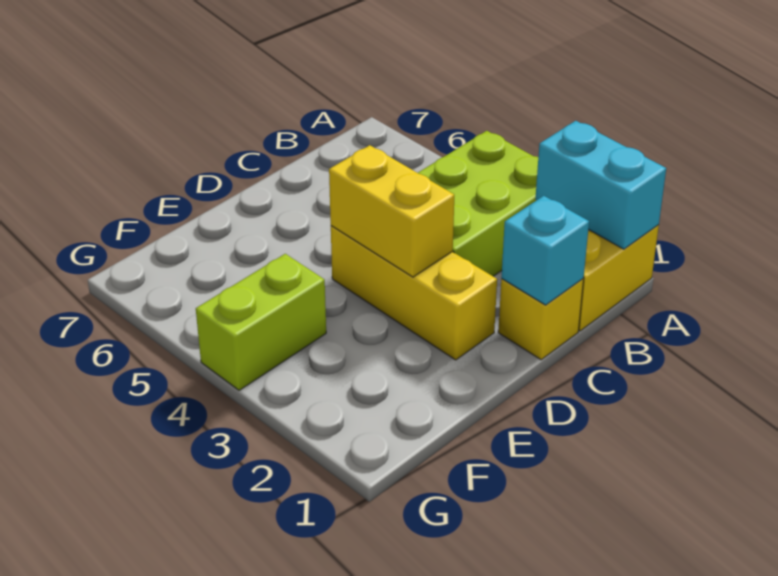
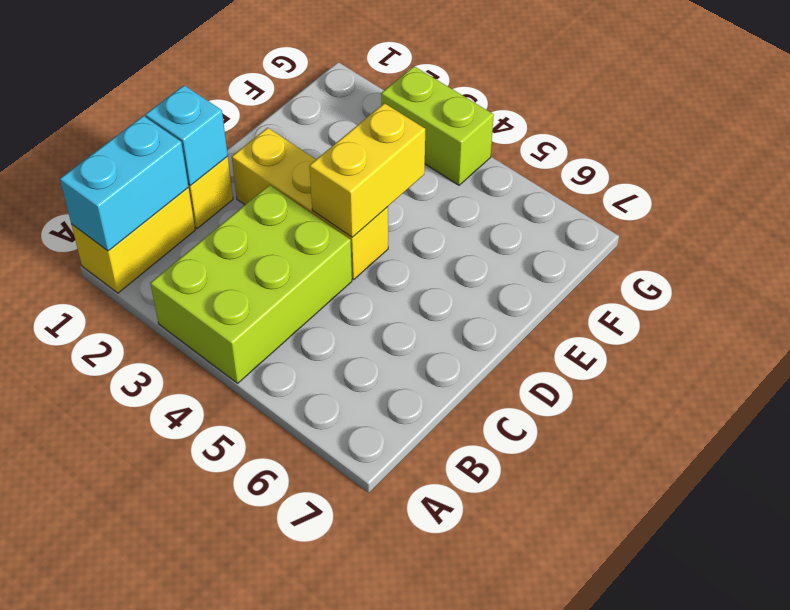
cyan 1x2 brick [535,121,666,249] -> cyan 1x2 brick turned to [60,116,188,251]
yellow 1x2 brick [329,145,454,277] -> yellow 1x2 brick turned to [309,103,425,237]
lime 1x2 brick [196,254,326,390] -> lime 1x2 brick turned to [381,66,494,185]

